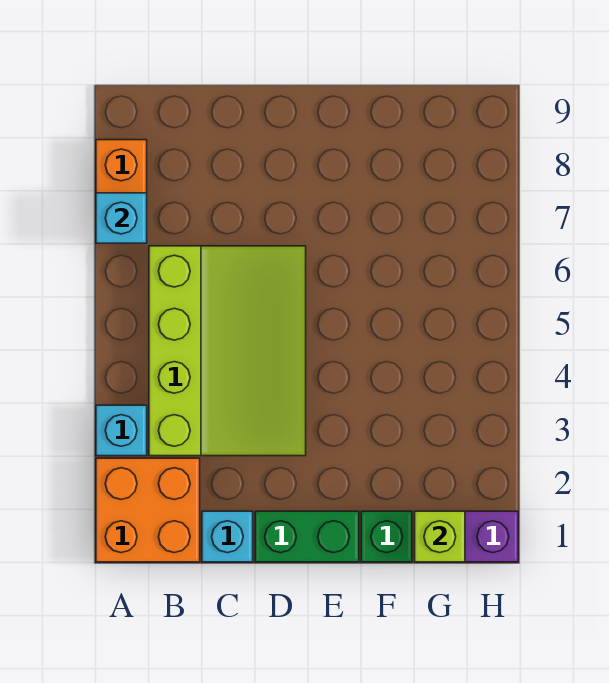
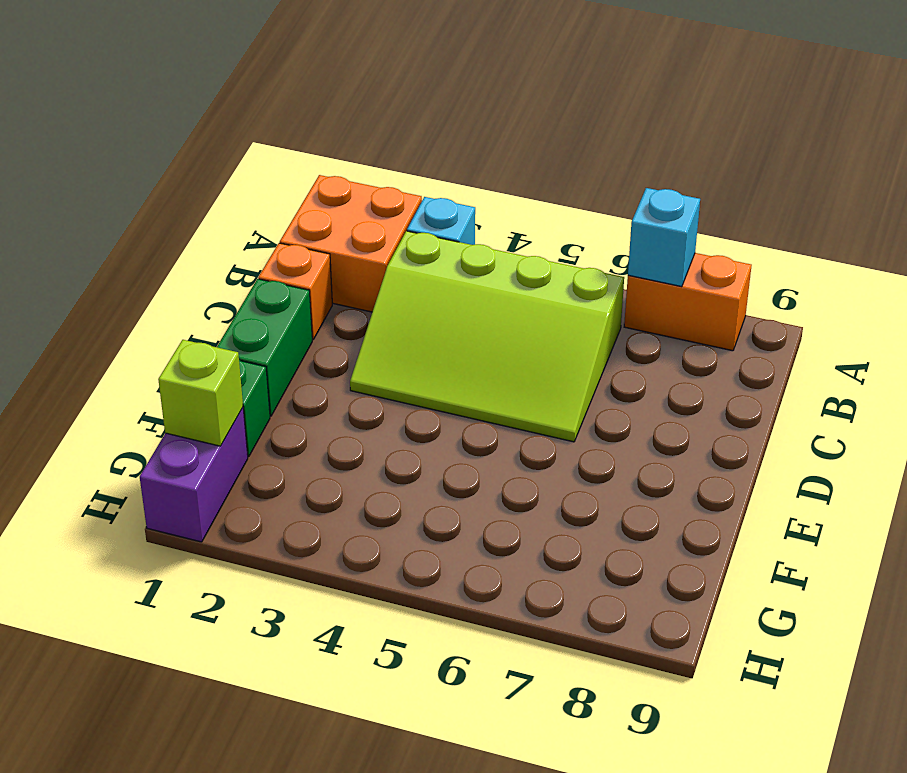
cyan 1x1 brick [202,511,253,562] -> orange 1x1 brick [258,243,332,340]

